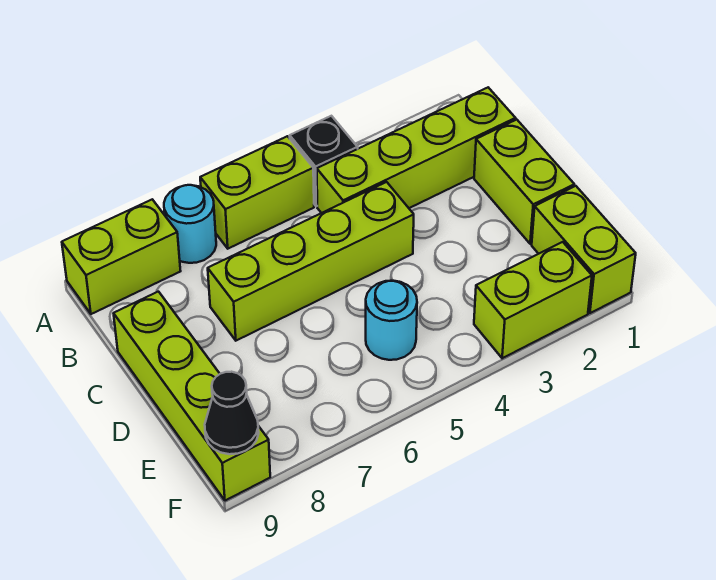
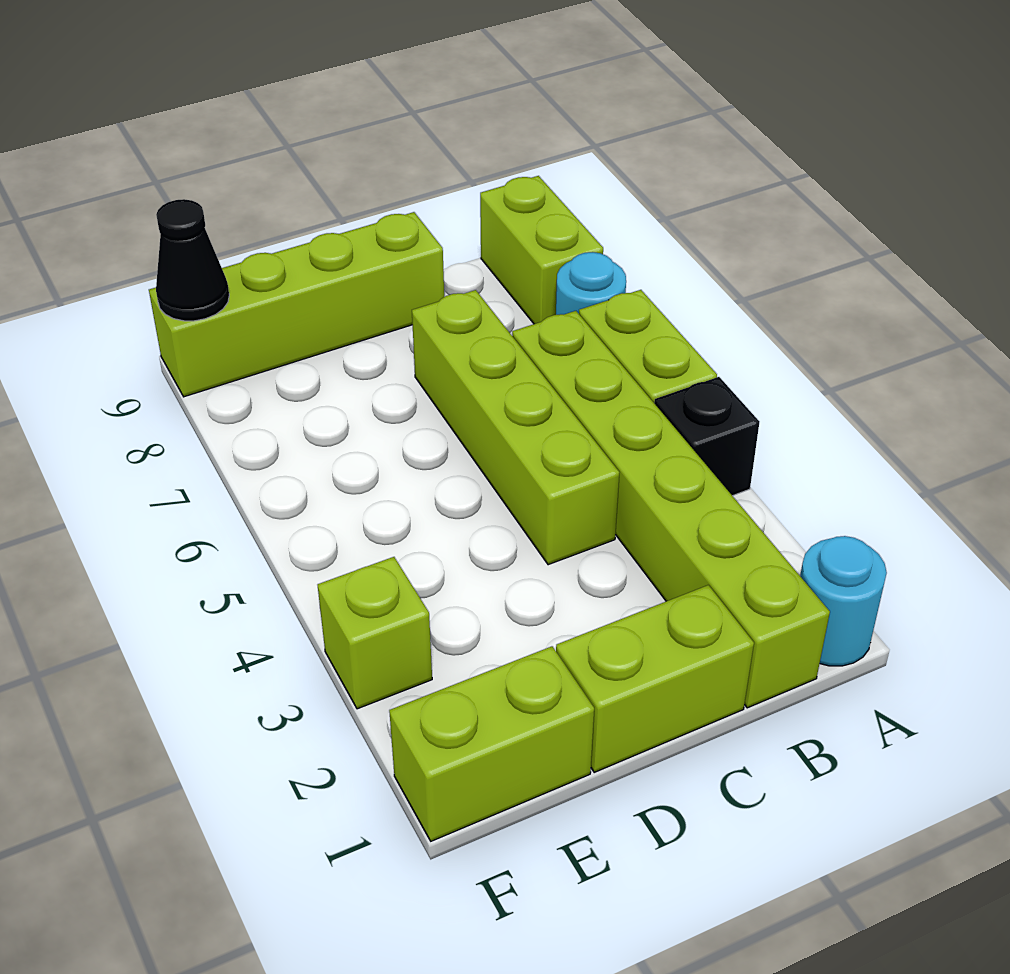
lime 1x4 brick [317,88,515,213] -> lime 1x6 brick [512,311,830,708]
cyan 1x1 round brick [366,281,417,360] -> cyan 1x1 round brick moved to [800,536,887,666]
lime 1x2 brick [474,242,592,358] -> lime 1x1 brick [318,557,432,709]

